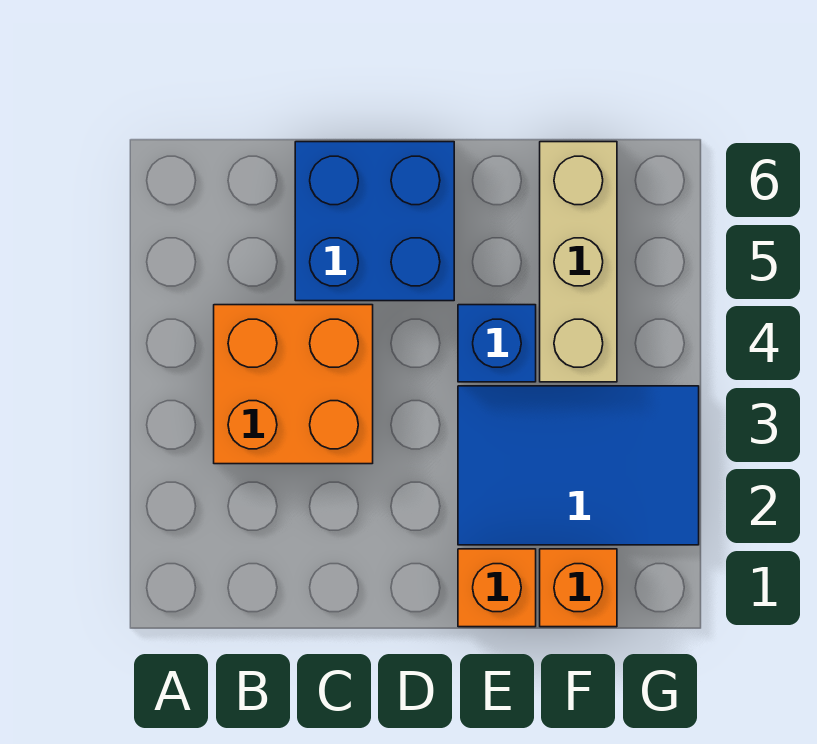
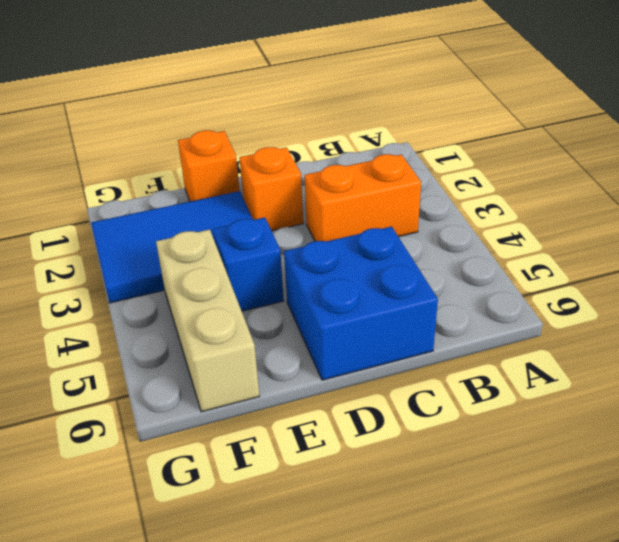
orange 2x2 brick [214,305,373,464] -> orange 1x2 brick [305,154,421,242]
orange 1x1 brick [540,549,617,627] -> orange 1x1 brick moved to [239,147,303,231]

